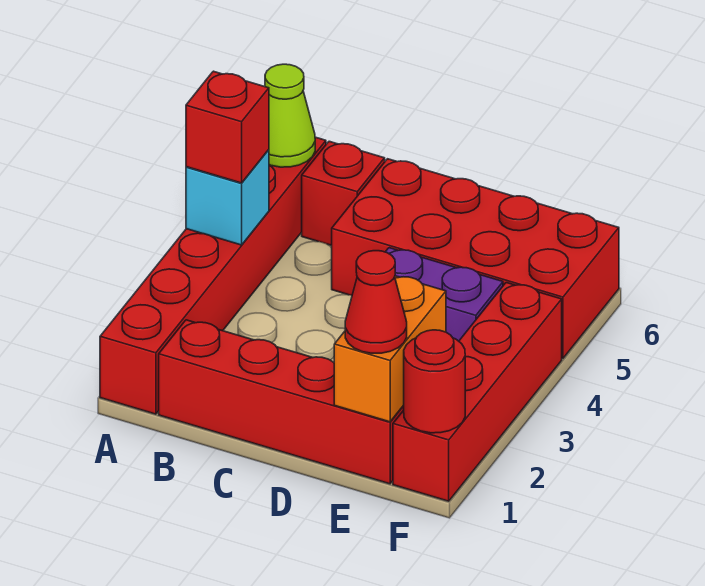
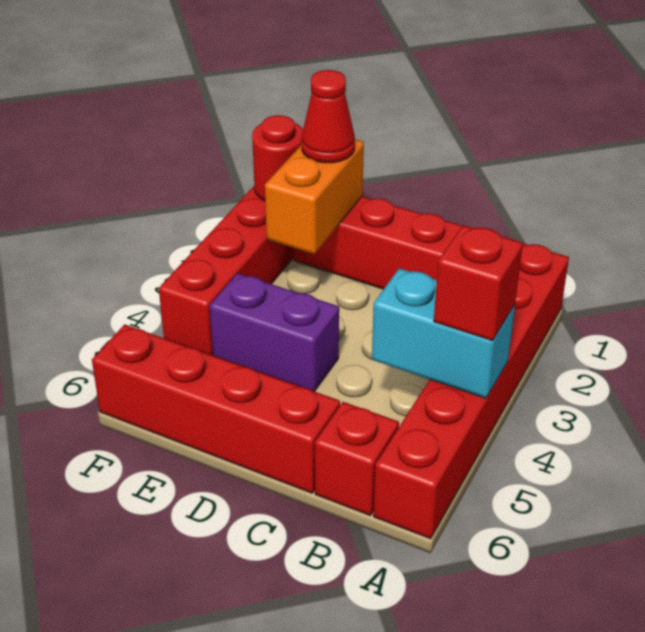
cyan 1x1 brick [186,150,269,245] -> cyan 1x2 brick [372,268,515,398]
lime 1x1 cone [265,64,315,167] -> none
red 2x4 brick [332,159,619,358] -> red 1x4 brick [92,324,340,493]

